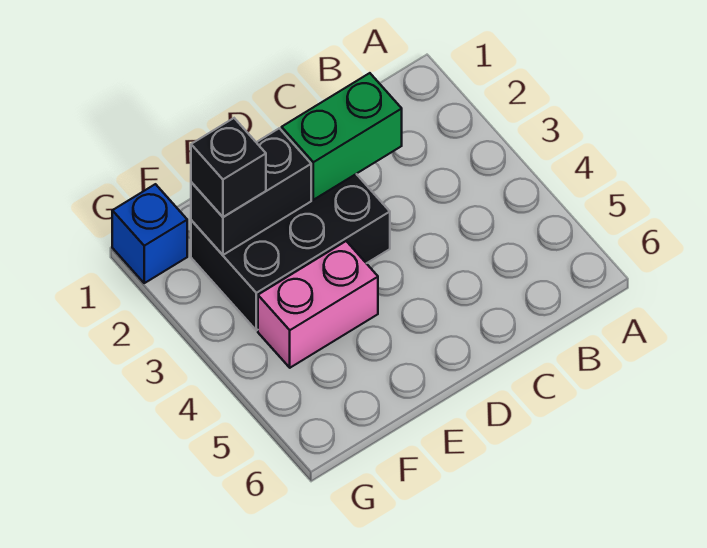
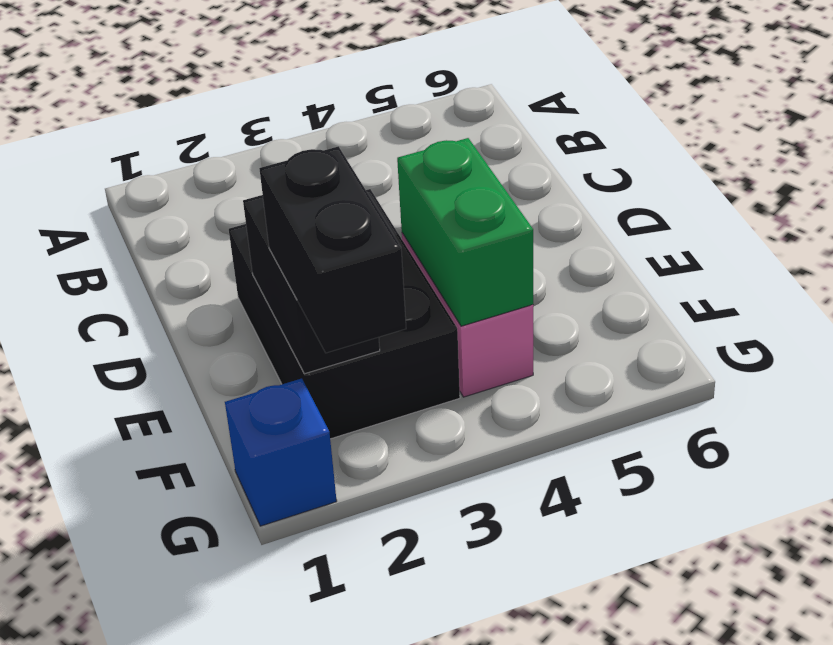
green 1x2 brick [282,73,402,200] -> green 1x2 brick moved to [397,138,533,326]
black 1x1 brick [191,118,266,217] -> black 1x2 brick [259,146,406,353]

